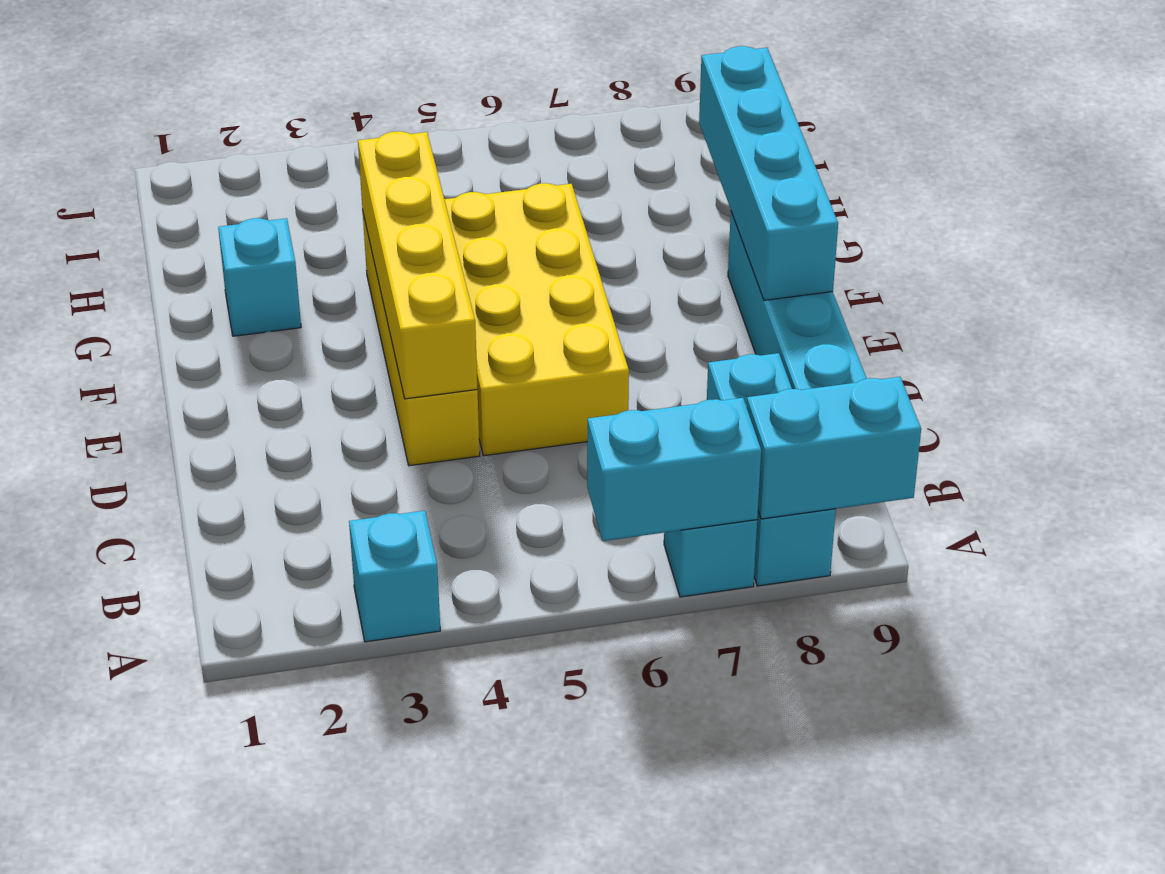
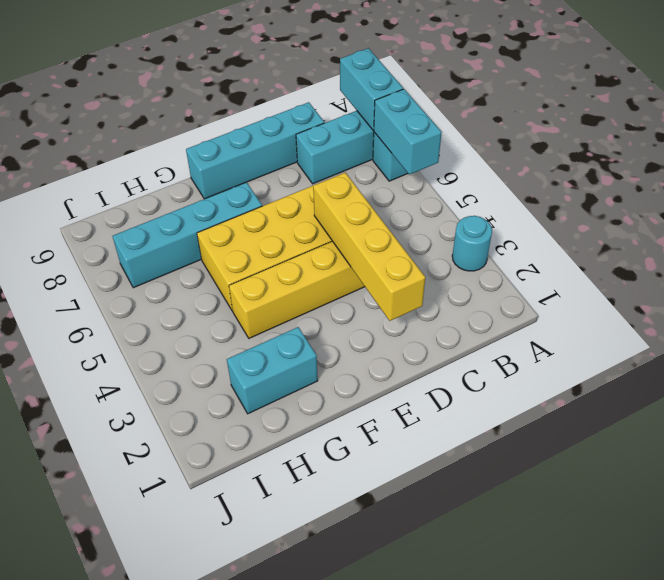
cyan 1x1 brick [349,511,440,642] -> cyan 1x1 round brick [452,216,492,271]
yellow 1x4 brick [358,131,477,399] -> yellow 1x4 brick turned to [313,173,425,321]
cyan 1x4 brick [699,46,838,300] -> cyan 1x4 brick moved to [113,182,262,288]
cyan 1x1 brick [218,218,301,336] -> cyan 1x2 brick [227,327,318,414]

